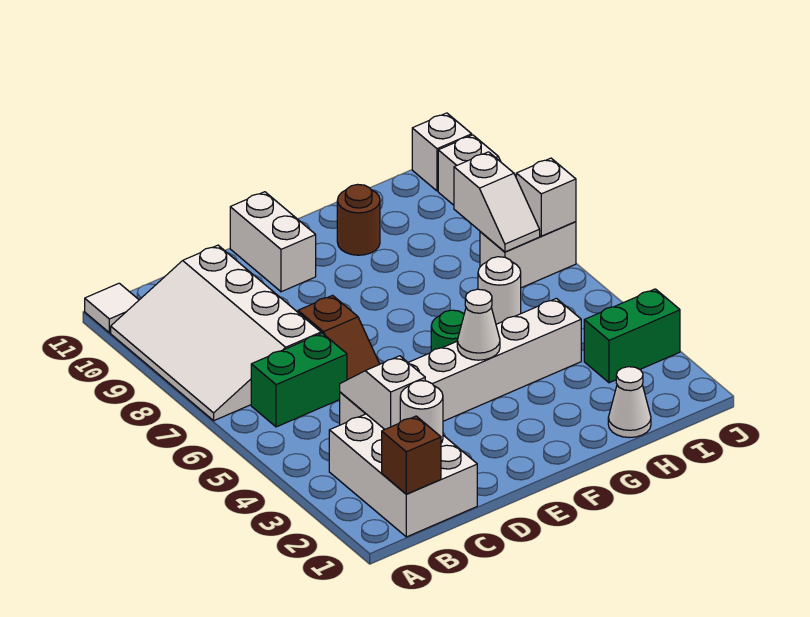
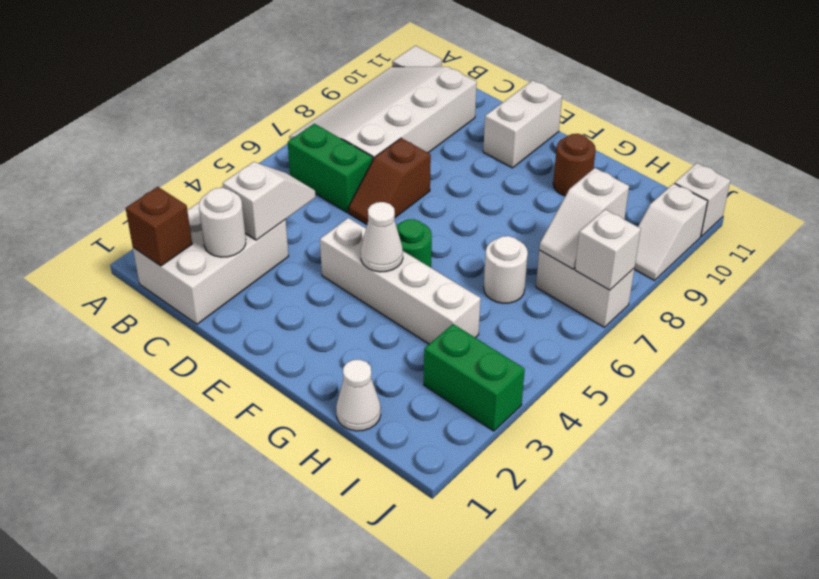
white 1x6 brick [340,298,581,425] -> white 1x4 brick [320,218,481,344]

